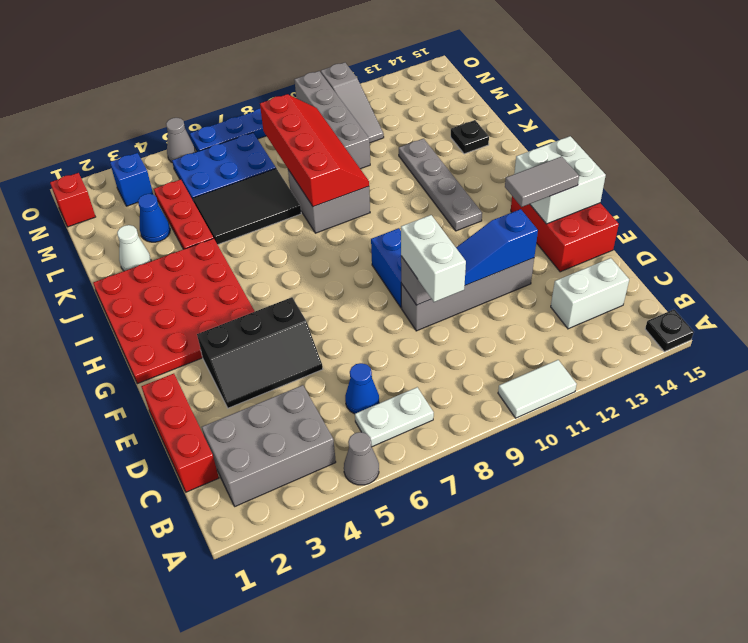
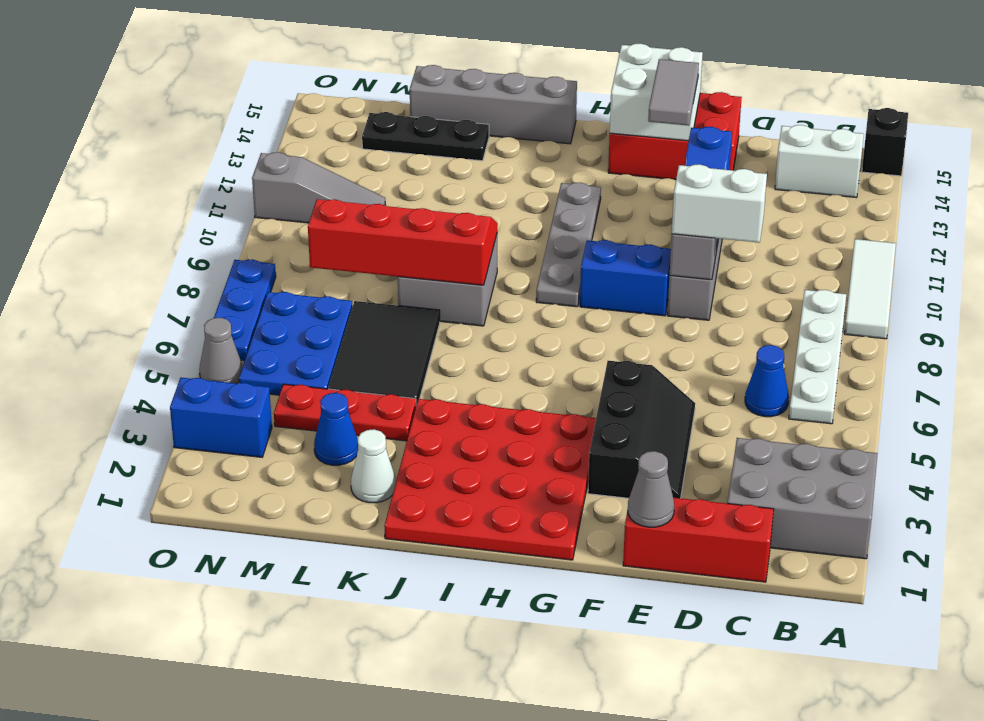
grey 1x1 cone [344,432,379,485] -> grey 1x1 cone moved to [628,451,674,527]
white 1x2 tile [498,360,577,418] -> white 1x3 tile [844,239,896,339]
black 1x1 plate [645,309,694,352] -> black 1x1 brick [862,108,908,176]
grey 2x3 brick [202,385,336,506] -> grey 2x3 brick turned to [727,438,878,559]
white 1x2 plate [355,387,434,447] -> white 1x4 plate [789,290,846,424]
white 1x2 brick [551,258,629,329] -> white 1x2 brick turned to [775,125,864,198]
grey 1x4 plate [399,139,482,231] -> grey 1x4 plate turned to [536,183,601,307]
black 1x1 plate [451,120,489,154] -> black 1x3 plate [362,112,489,161]
grey 1x4 brick [294,71,370,169] -> grey 1x4 brick moved to [410,65,577,144]
red 1x1 brick [50,173,95,227] -> none
blue 1x1 brick [110,153,153,206] -> blue 1x2 brick [170,378,272,457]

